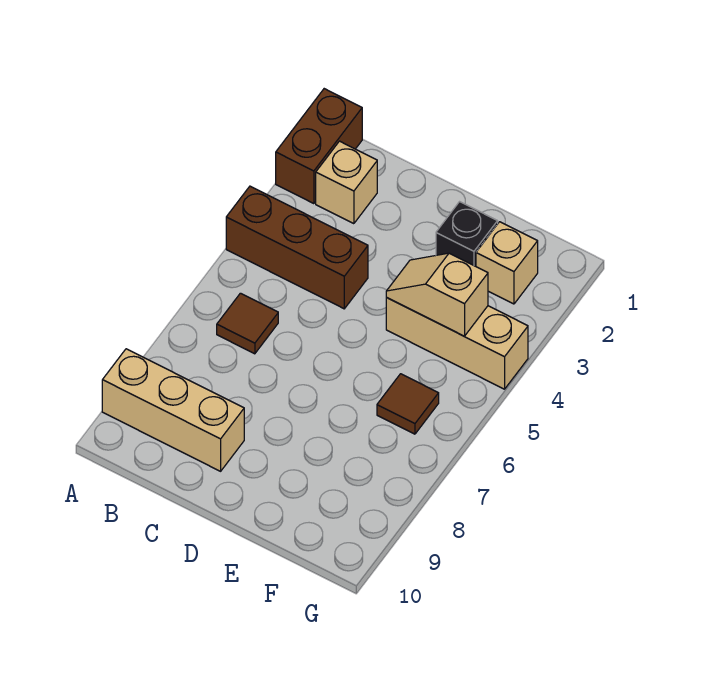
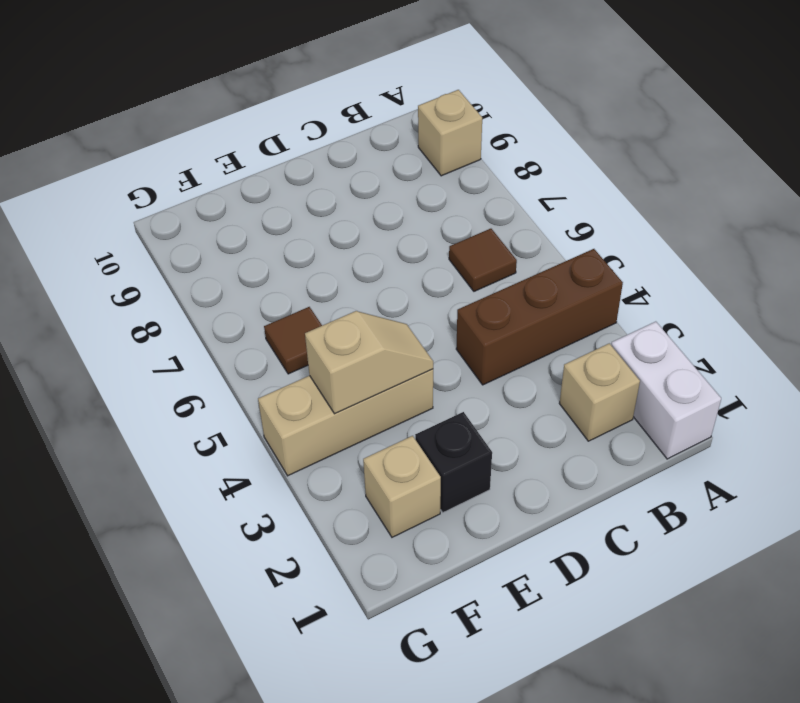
brown 1x2 brick [276,89,362,204] -> white 1x2 brick [611,322,721,459]
tan 1x3 brick [102,349,244,471] -> tan 1x1 brick [418,90,482,176]

